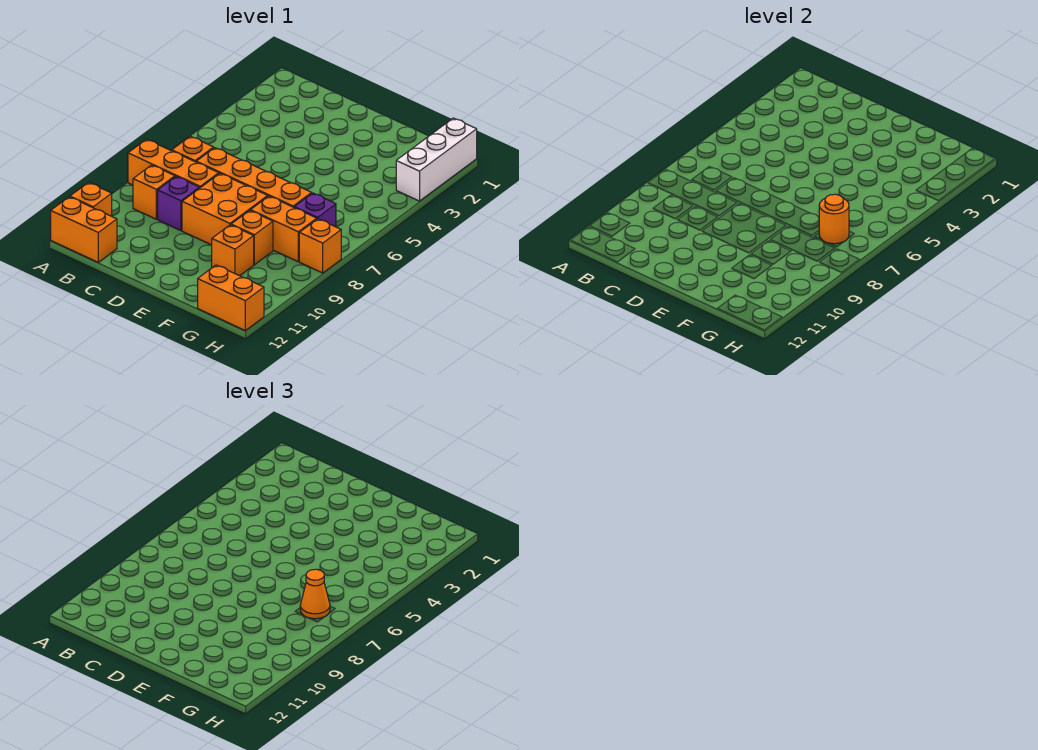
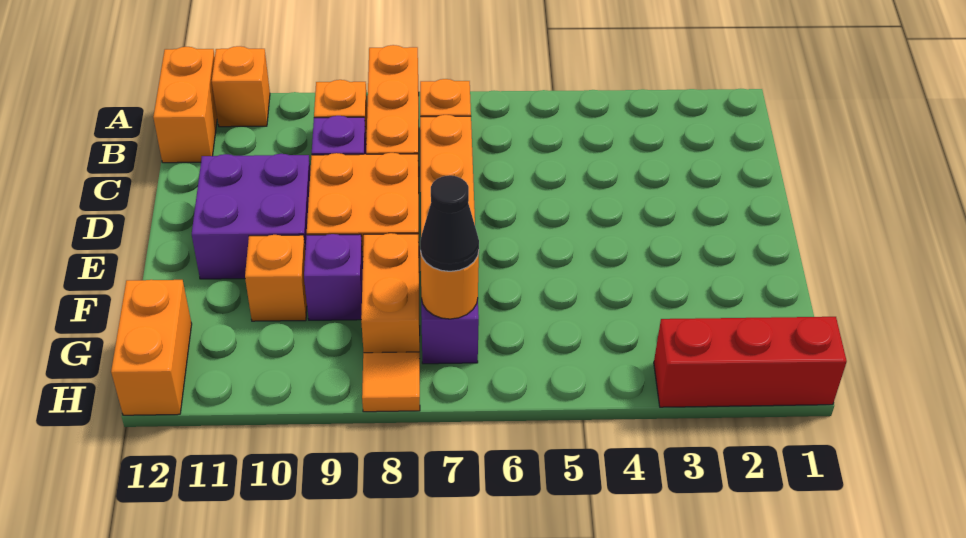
none -> purple 2x2 brick [192,154,310,279]
orange 1x1 brick [231,210,273,265] -> purple 1x1 brick [304,234,363,320]
orange 1x1 cone [300,569,330,619] -> black 1x1 cone [420,176,479,271]
white 1x3 brick [396,118,477,201] -> red 1x3 brick [654,317,847,407]
orange 1x1 brick [299,219,341,273] -> orange 1x1 tile [362,352,420,412]

